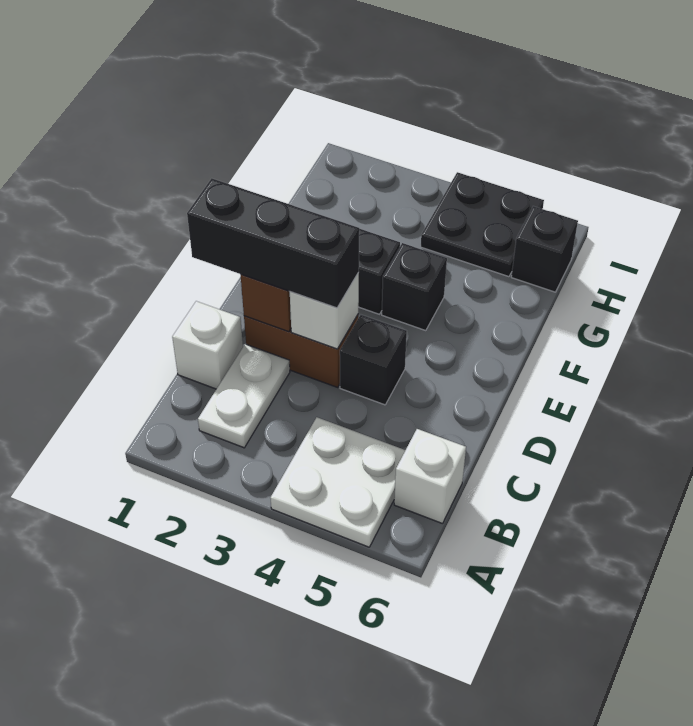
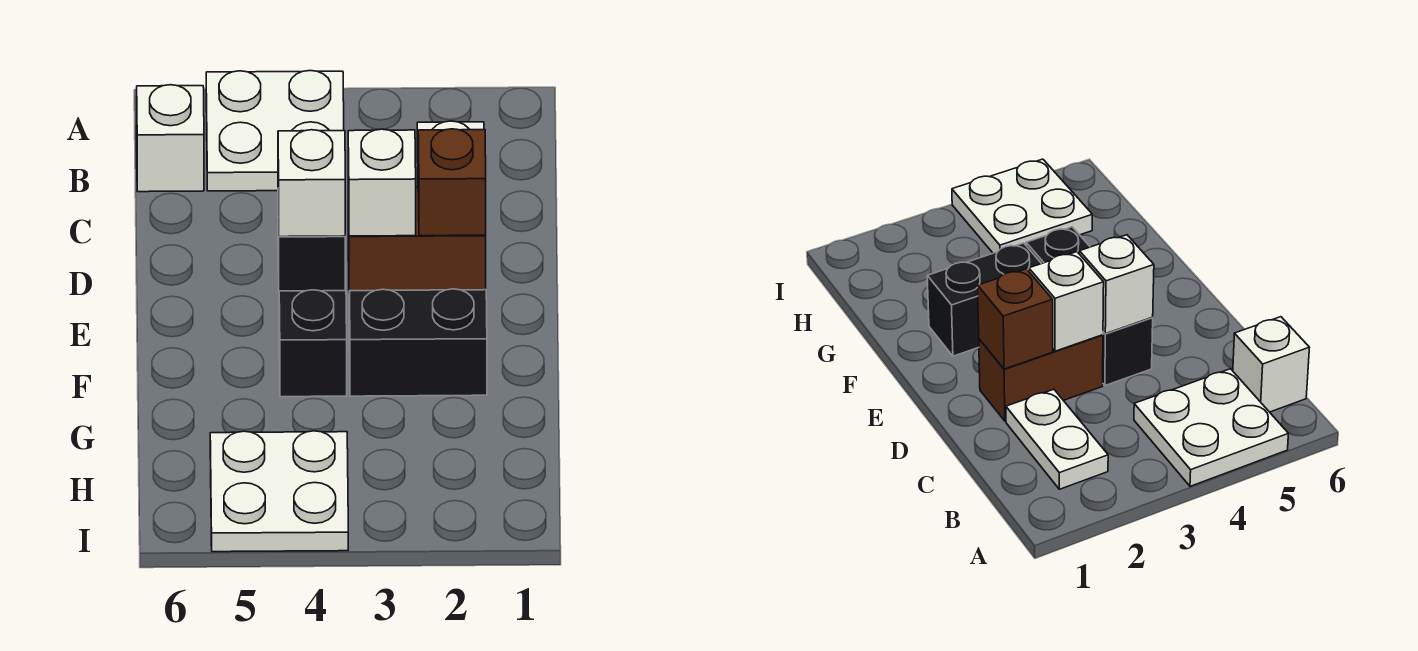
white 1x1 brick [172,301,243,389] -> white 1x1 brick moved to [278,130,345,237]
black 1x3 brick [187,178,359,308] -> none
black 2x2 plate [421,172,544,277] -> white 2x2 plate [210,431,348,552]
black 1x1 brick [511,206,578,292] -> none

